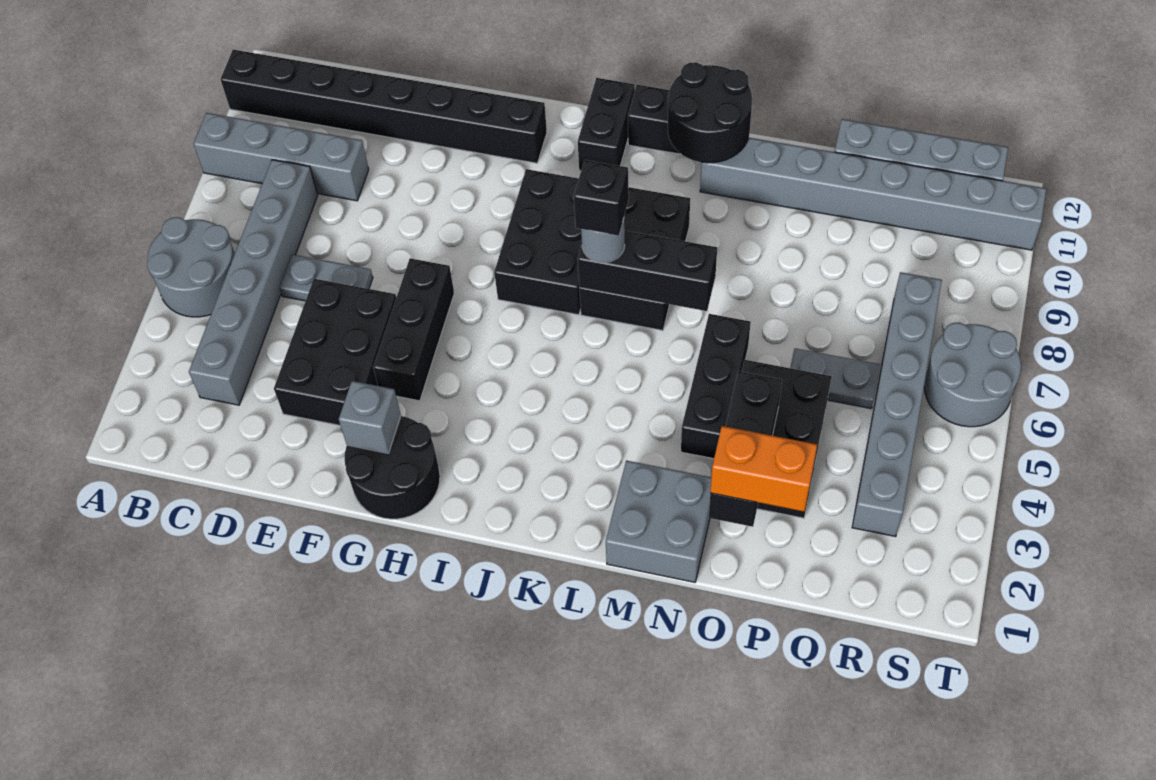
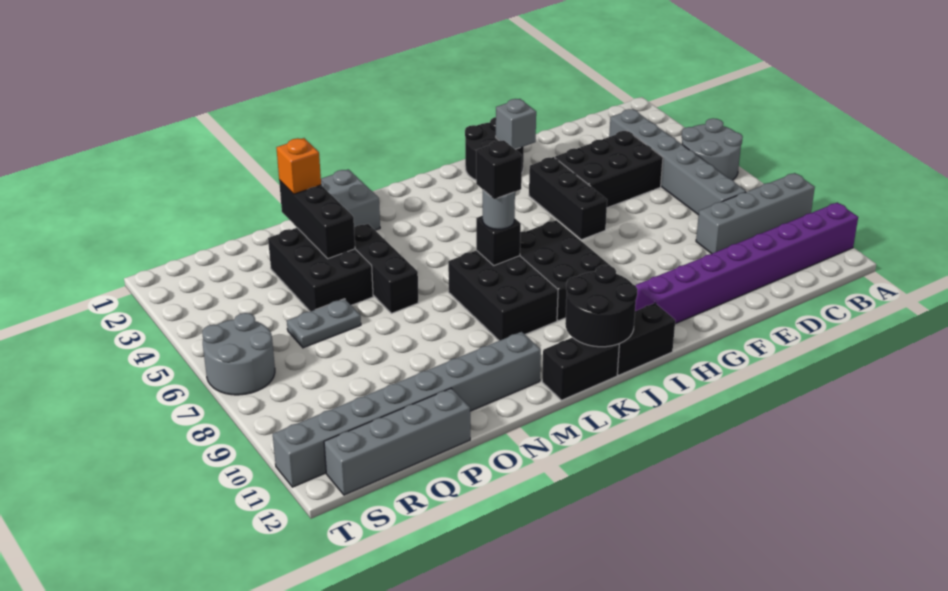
black 1x8 brick [221,50,547,163] -> purple 1x8 brick [635,202,858,324]
grey 1x2 plate [279,254,373,301] -> none
black 2x3 brick [274,279,396,425] -> black 2x3 brick turned to [555,131,663,208]
black 1x2 brick [578,78,635,171] -> black 1x2 brick turned to [617,303,675,375]
black 1x3 brick [578,231,717,311] -> black 1x1 brick [476,216,521,265]
black 2x2 round brick [668,62,752,163] -> black 2x2 round brick moved to [565,265,638,347]
orange 1x2 brick [710,426,817,512] -> orange 1x1 brick [276,138,321,194]
grey 1x6 brick [852,272,942,537] -> none

